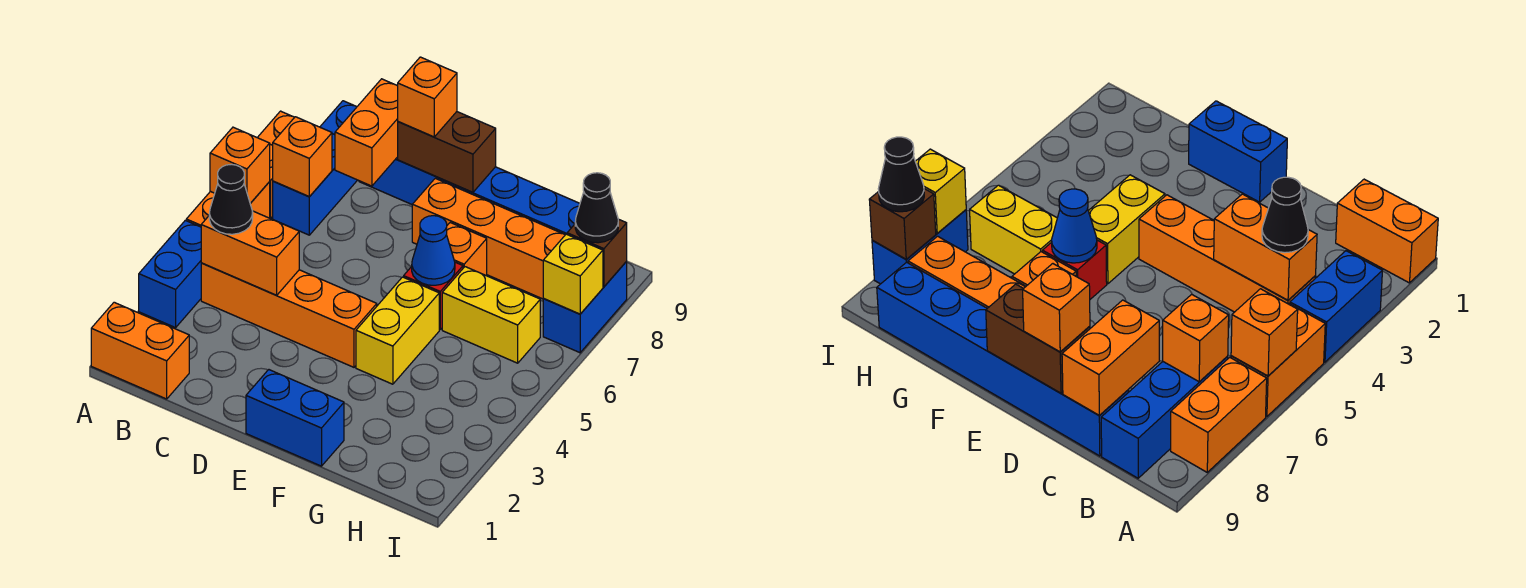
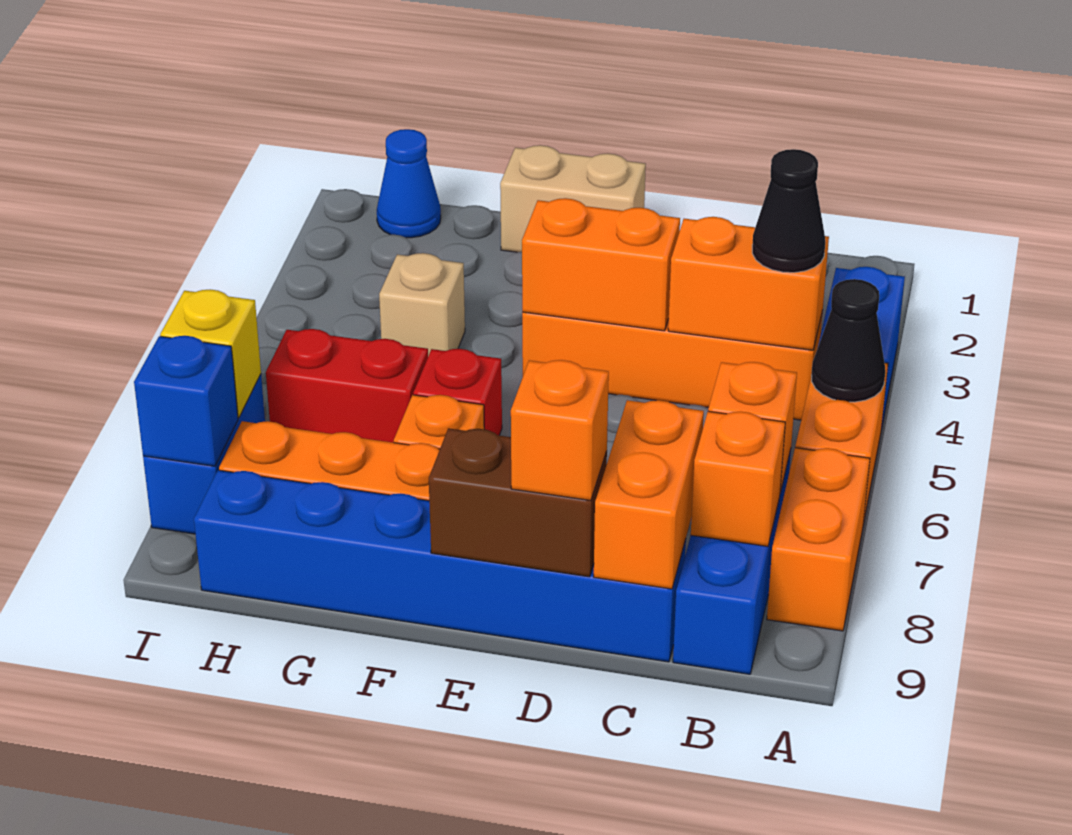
orange 1x2 brick [91,302,189,399] -> orange 1x2 brick moved to [522,198,680,331]
orange 1x1 brick [210,127,270,203] -> orange 1x1 brick moved to [691,411,785,546]
blue 1x2 brick [246,370,344,466] -> tan 1x2 brick [500,145,646,252]
yellow 1x2 brick [356,277,439,384] -> none
blue 1x1 cone [412,216,455,285] -> blue 1x1 cone moved to [377,129,441,238]
none -> tan 1x1 brick [379,253,465,356]
yellow 1x2 brick [442,267,540,363] -> red 1x2 brick [266,329,428,443]
brown 1x1 brick [567,219,627,287] -> blue 1x1 brick [134,336,238,466]
black 1x1 cone [575,173,618,243] -> black 1x1 cone moved to [811,279,885,402]

